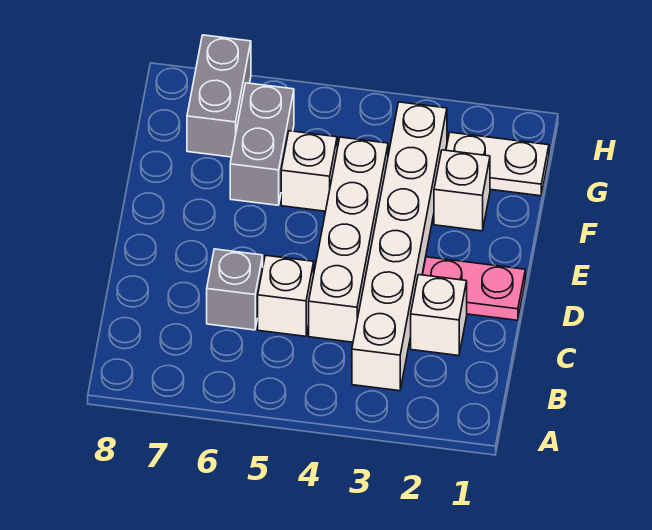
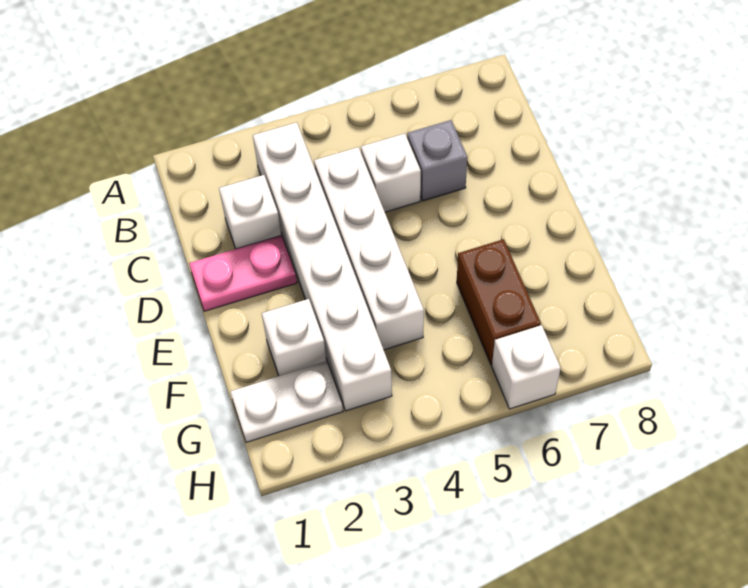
white 1x1 brick [281,131,337,211] -> white 1x1 brick moved to [492,325,561,409]
grey 1x2 brick [230,83,294,205] -> brown 1x2 brick [457,239,541,365]
grey 1x2 brick [187,35,251,157] -> none

